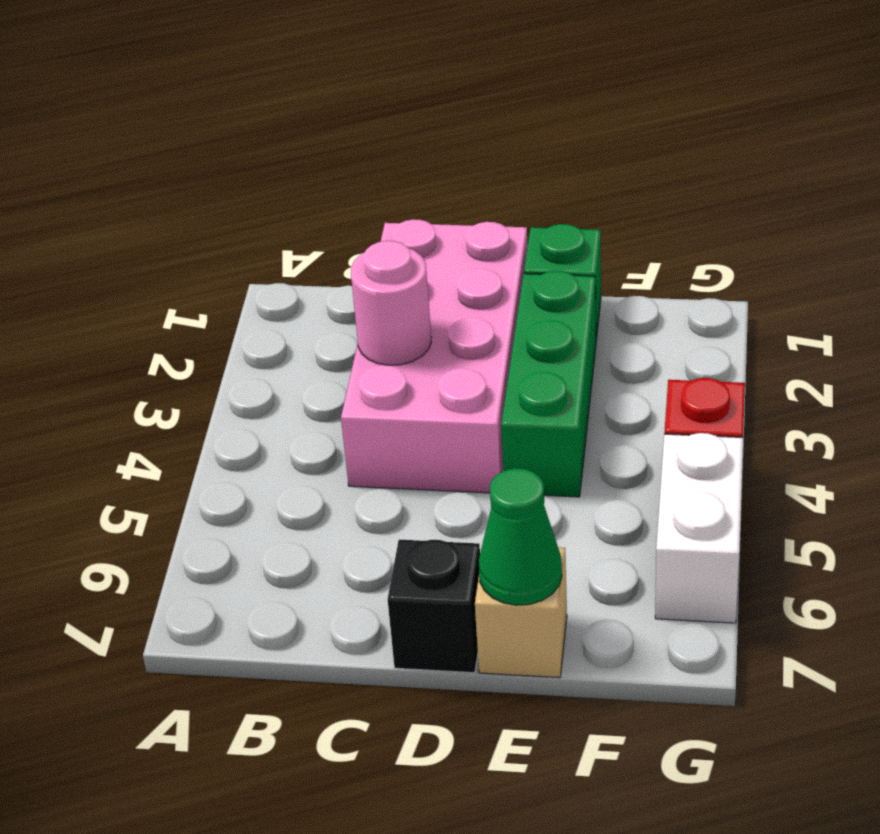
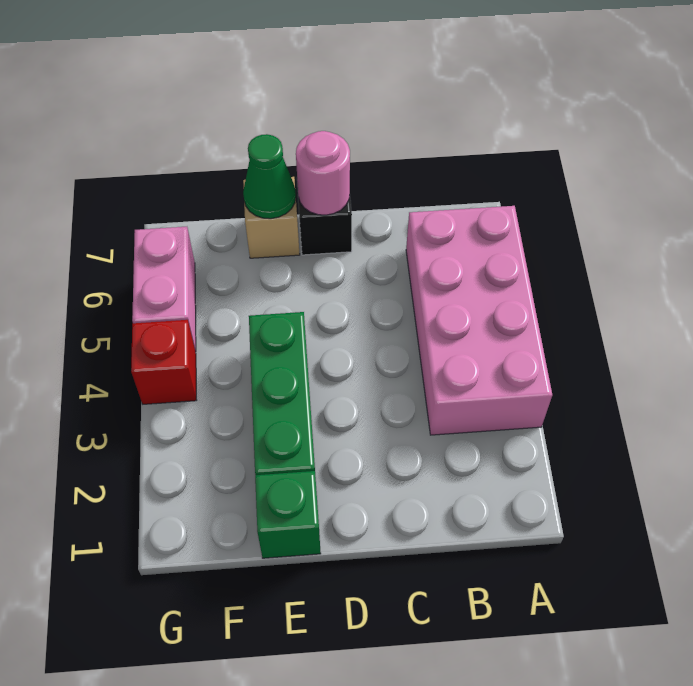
pink 2x4 brick [341,219,528,493] -> pink 2x4 brick moved to [406,206,552,435]
pink 1x1 round brick [351,241,431,365] -> pink 1x1 round brick moved to [296,131,350,215]
white 1x2 brick [655,433,743,623] -> pink 1x2 brick [132,227,196,352]

